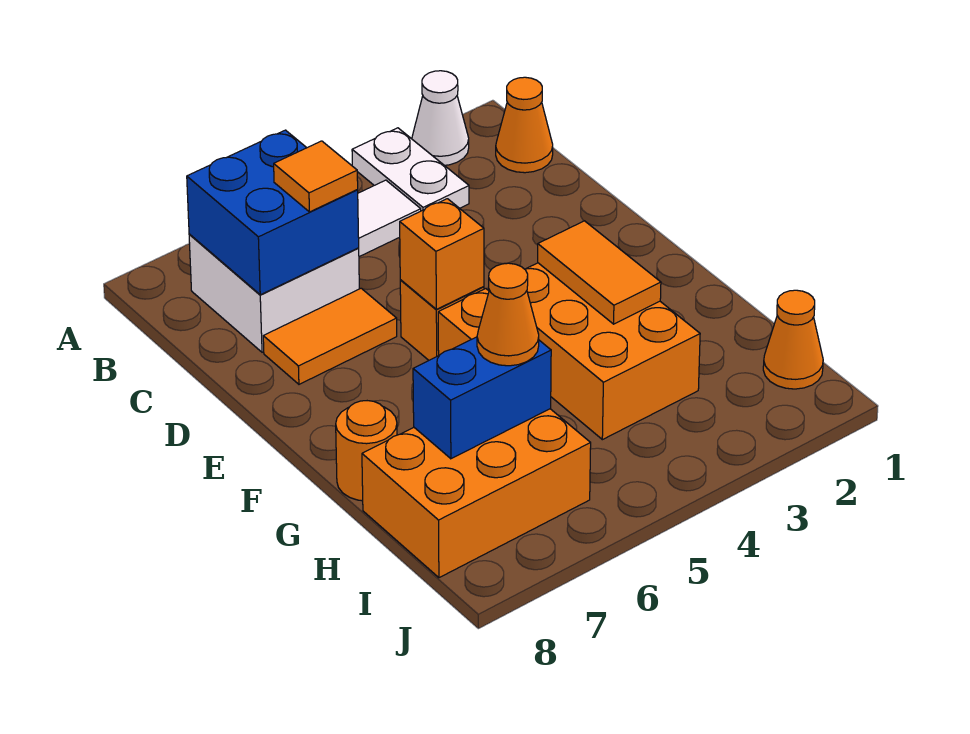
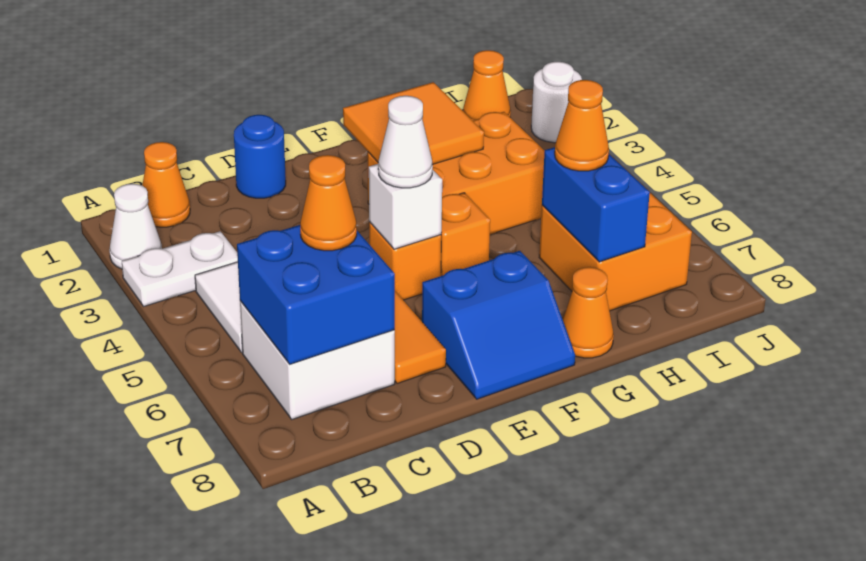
orange 1x1 tile [274,141,358,212] -> orange 1x1 cone [300,155,357,251]
none -> blue 1x1 round brick [234,115,286,198]
orange 1x1 brick [400,199,484,309] -> white 1x1 brick [369,164,442,249]
none -> white 1x1 cone [378,96,433,188]
none -> blue 2x2 slope [422,251,575,399]
orange 1x2 tile [538,221,661,324] -> orange 2x2 tile [343,82,484,164]
orange 1x1 round brick [336,401,397,501] -> orange 1x1 cone [563,267,614,358]
orange 2x3 brick [362,409,591,578] -> orange 2x2 brick [539,193,692,311]
none -> white 1x1 round brick [531,62,582,143]

